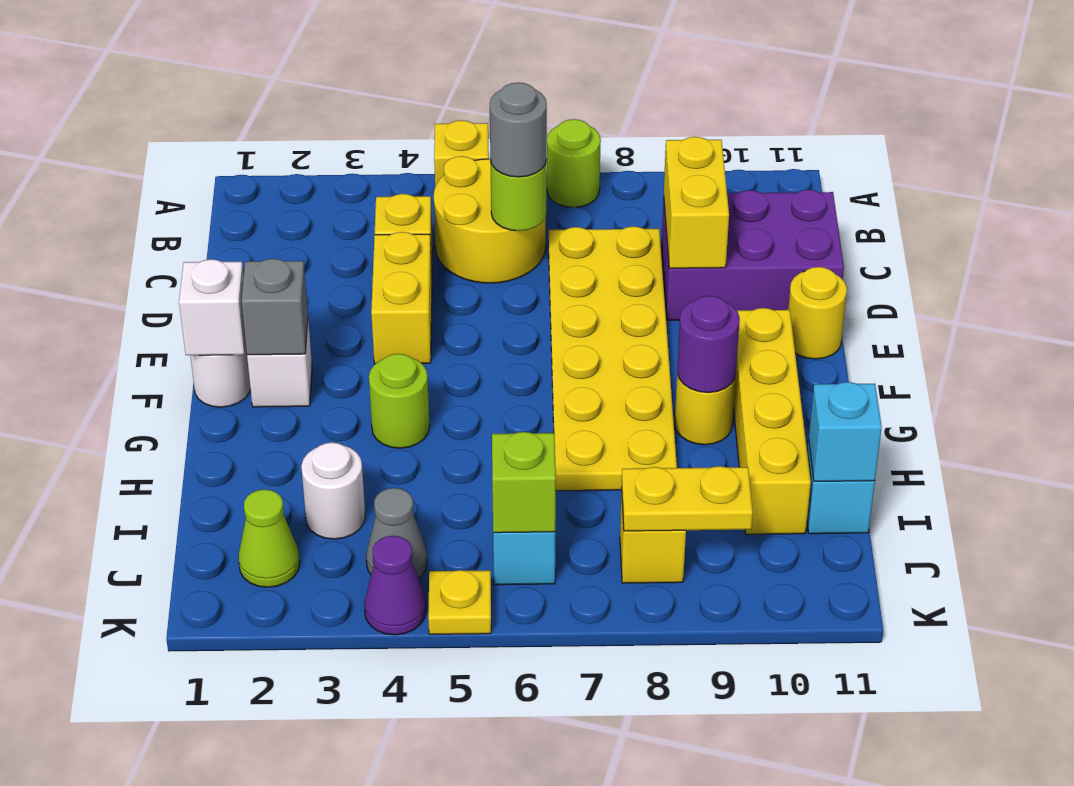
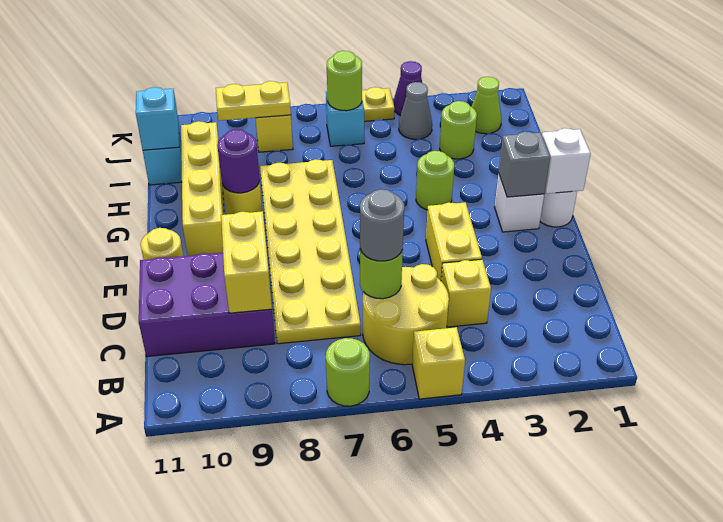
white 1x1 round brick [301,442,365,539] -> lime 1x1 round brick [440,101,477,159]
lime 1x1 brick [492,432,556,533] -> lime 1x1 round brick [327,51,362,111]

